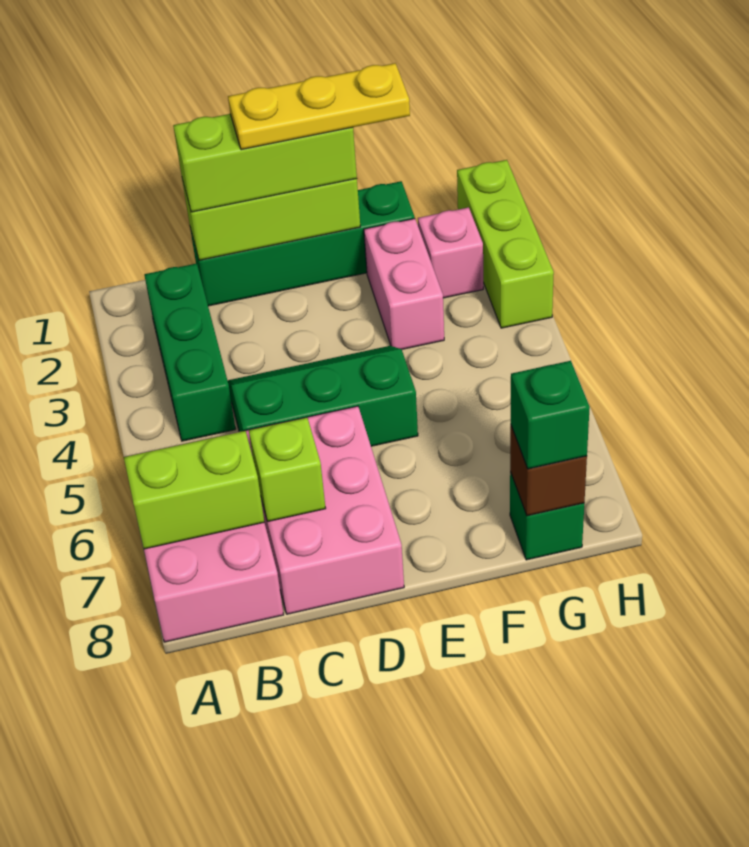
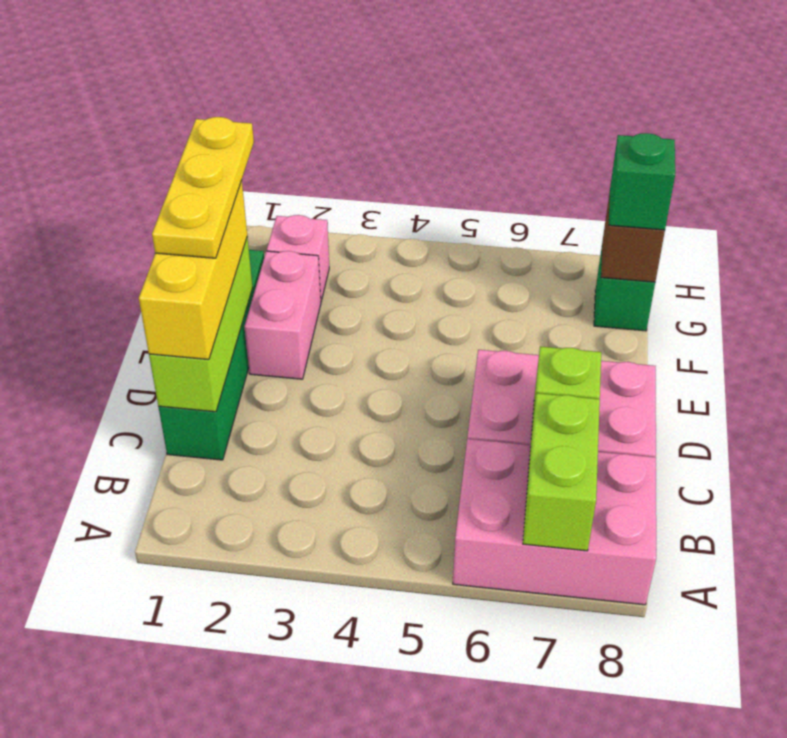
green 1x3 brick [144,263,236,441] -> none
lime 1x3 brick [173,114,357,212] -> yellow 1x3 brick [139,180,247,360]
green 2x3 slope [228,346,418,446] -> none
pink 1x2 brick [364,219,444,349] -> pink 1x2 brick turned to [244,251,321,379]
lime 1x3 brick [457,160,554,328] -> none

